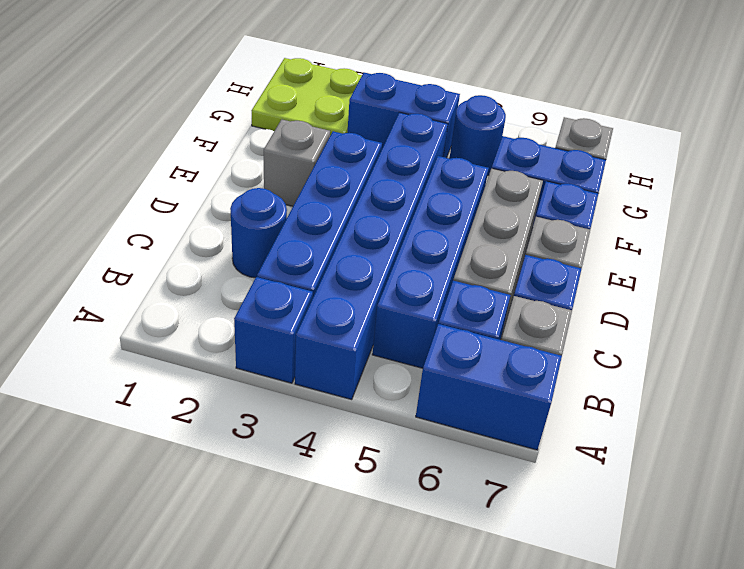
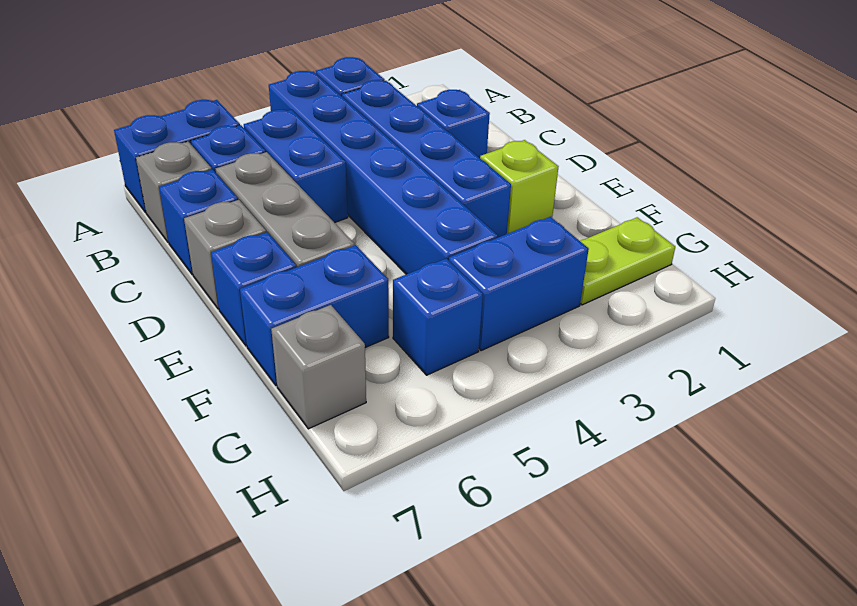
blue 1x4 brick [372,156,489,368] -> blue 1x2 brick [244,110,348,223]
blue 1x1 round brick [230,188,287,278] -> blue 1x1 brick [417,90,490,158]
grey 1x1 brick [264,119,330,206] -> lime 1x1 brick [480,140,559,234]
lime 2x2 plate [251,58,362,135] -> lime 1x2 plate [580,217,675,305]
blue 1x1 round brick [449,95,506,176] -> blue 1x1 brick [393,259,483,375]

